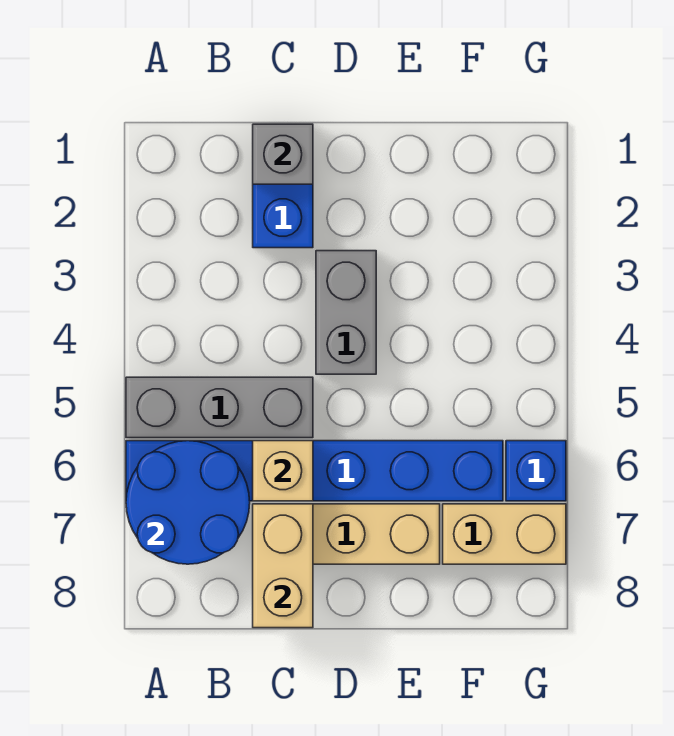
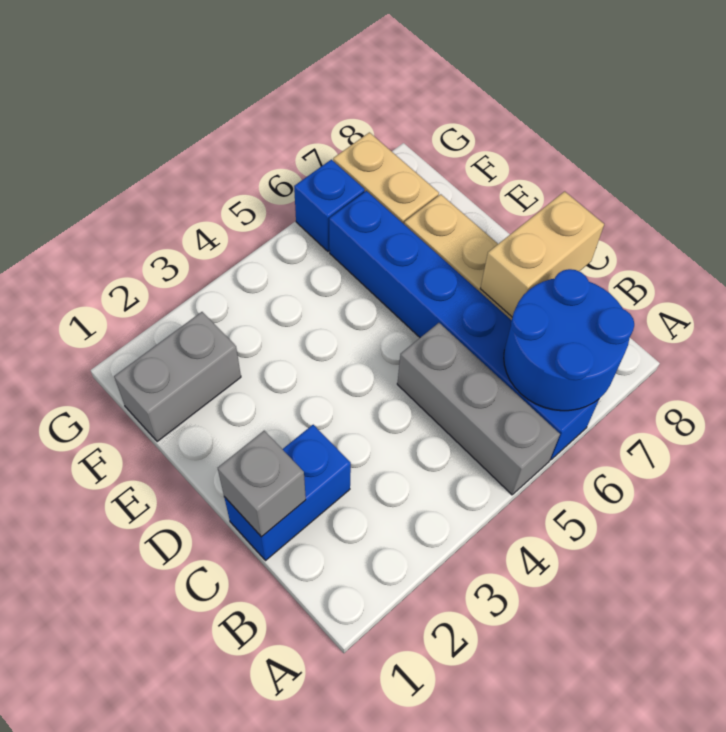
tan 1x1 brick [253,441,313,501] -> none
grey 1x2 brick [316,251,376,374] -> grey 1x2 brick moved to [114,312,241,442]

